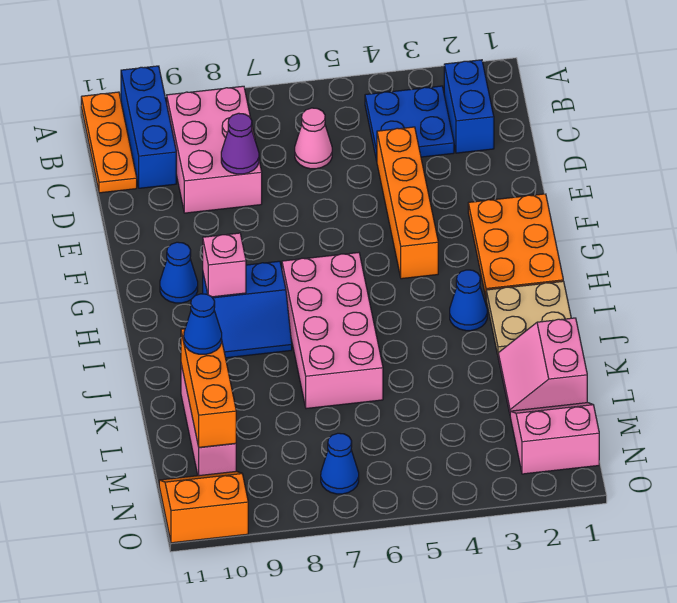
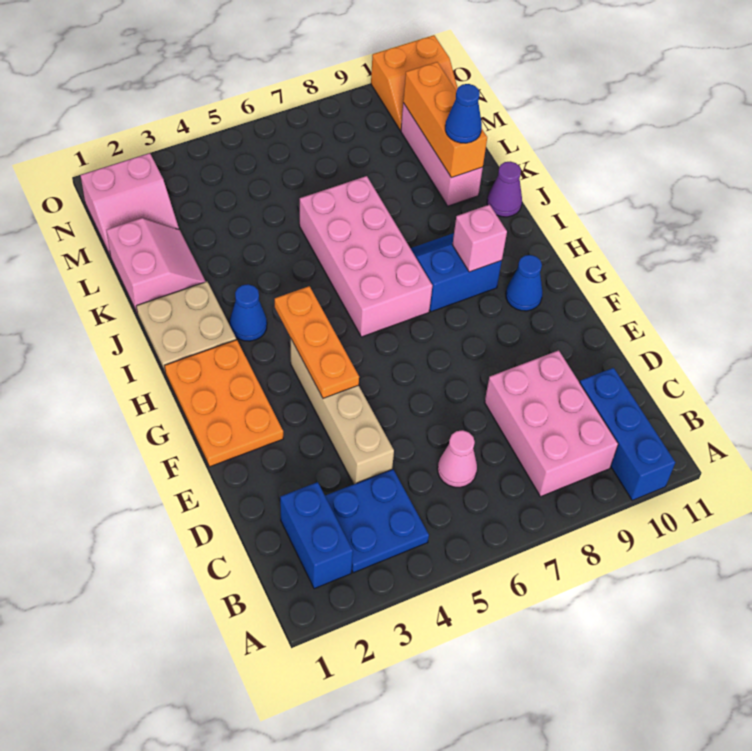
orange 1x3 plate [81,92,137,193] -> orange 1x3 plate moved to [275,286,359,398]
orange 1x4 brick [377,127,438,279] -> tan 1x4 brick [291,339,394,484]
purple 1x1 cone [221,113,259,174] -> purple 1x1 cone moved to [487,161,522,217]
blue 1x1 cone [321,433,359,494] -> none

